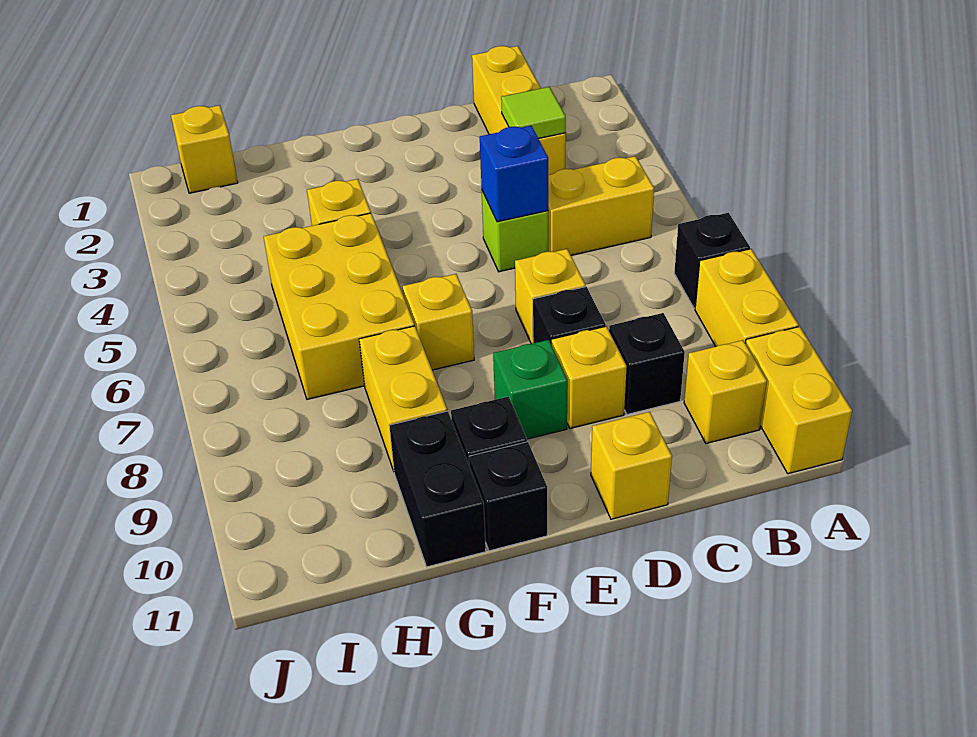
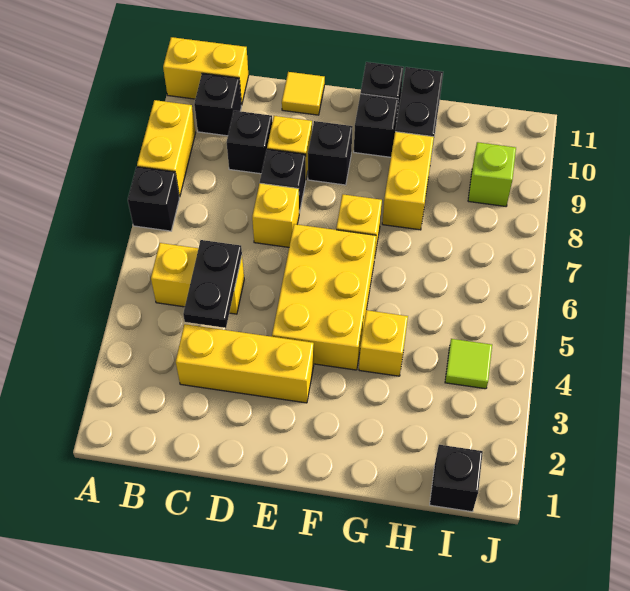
yellow 1x2 brick [745,327,852,474] -> yellow 1x2 brick turned to [163,37,249,105]
yellow 1x1 brick [684,340,767,443] -> black 1x1 brick [194,73,241,136]
yellow 1x3 brick [472,46,566,175] -> yellow 1x3 brick turned to [176,324,314,403]
lime 1x1 tile [501,87,566,139] -> lime 1x1 tile moved to [445,339,492,389]
none -> black 1x2 plate [183,240,242,328]
lime 1x1 brick [482,191,548,272] -> lime 1x1 brick moved to [468,142,516,206]
blue 1x1 brick [480,126,548,222] -> none
yellow 1x1 brick [591,412,672,519] -> yellow 1x1 tile [282,72,325,115]
green 1x1 brick [493,340,568,439] -> black 1x1 brick [308,121,353,185]
yellow 2x3 brick [264,213,414,399] -> yellow 2x3 brick moved to [272,224,376,370]
yellow 1x1 brick [171,105,238,193] -> black 1x1 brick [430,445,483,512]

